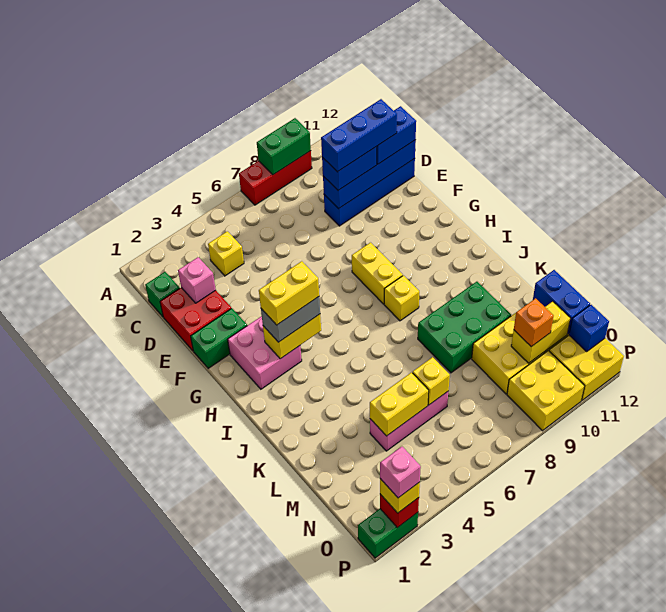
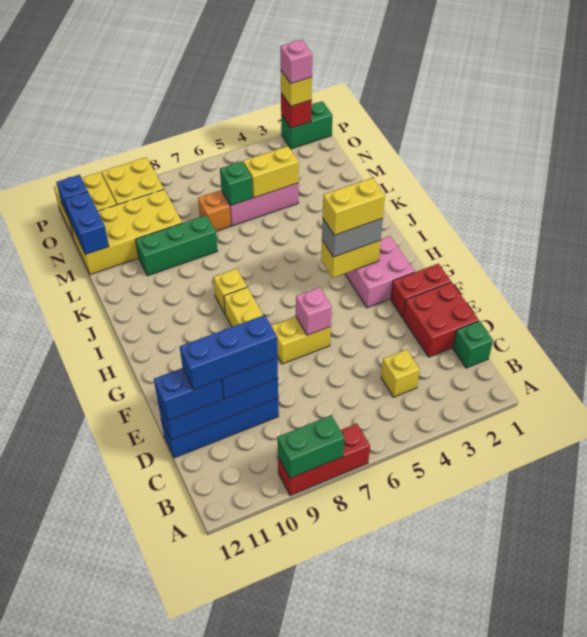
pink 1x1 brick [178,257,216,303] -> pink 1x1 brick moved to [296,287,332,335]
green 1x2 brick [191,308,247,368] -> red 1x2 brick [391,264,451,318]
green 2x3 brick [418,282,511,373] -> green 1x3 brick [135,215,217,276]
yellow 1x1 brick [413,357,450,405] -> green 1x1 brick [220,161,253,205]
yellow 1x2 brick [511,301,570,363] -> yellow 1x2 brick moved to [271,317,331,364]
orange 1x1 brick [514,298,553,347] -> orange 1x1 brick moved to [198,191,231,231]

